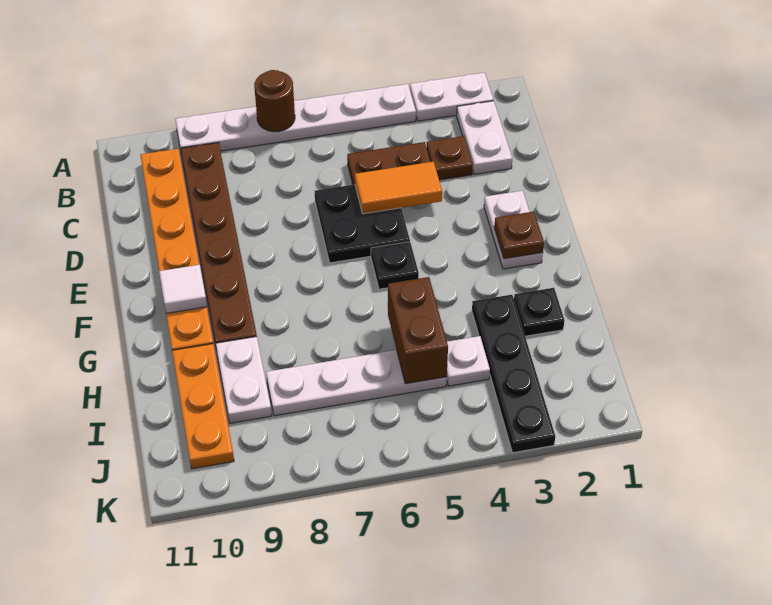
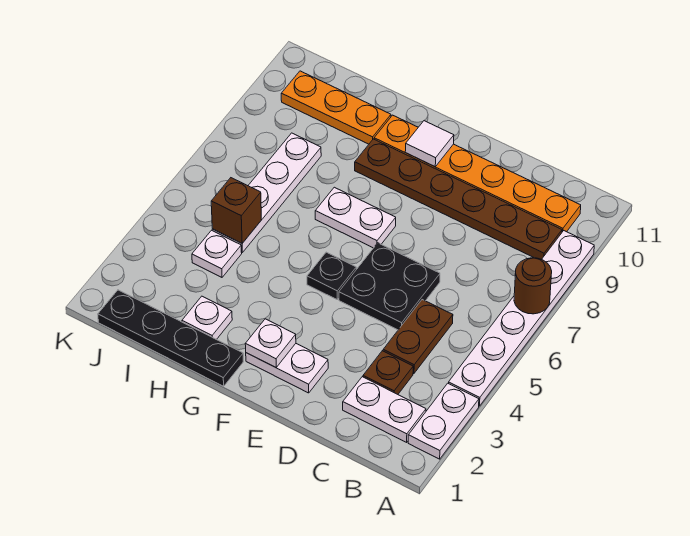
orange 1x2 tile [355,162,442,214] -> none
brown 1x1 plate [494,212,544,259] -> white 1x1 plate [245,319,296,367]
black 1x1 plate [514,288,565,336] -> white 1x1 plate [182,296,232,340]
black 1x4 plate [472,295,555,453] -> black 1x4 plate moved to [98,290,243,386]
brown 1x2 brick [388,277,448,384] -> brown 1x1 brick [211,178,261,243]
white 1x2 plate [216,337,272,423] -> white 1x2 plate moved to [315,187,396,248]

